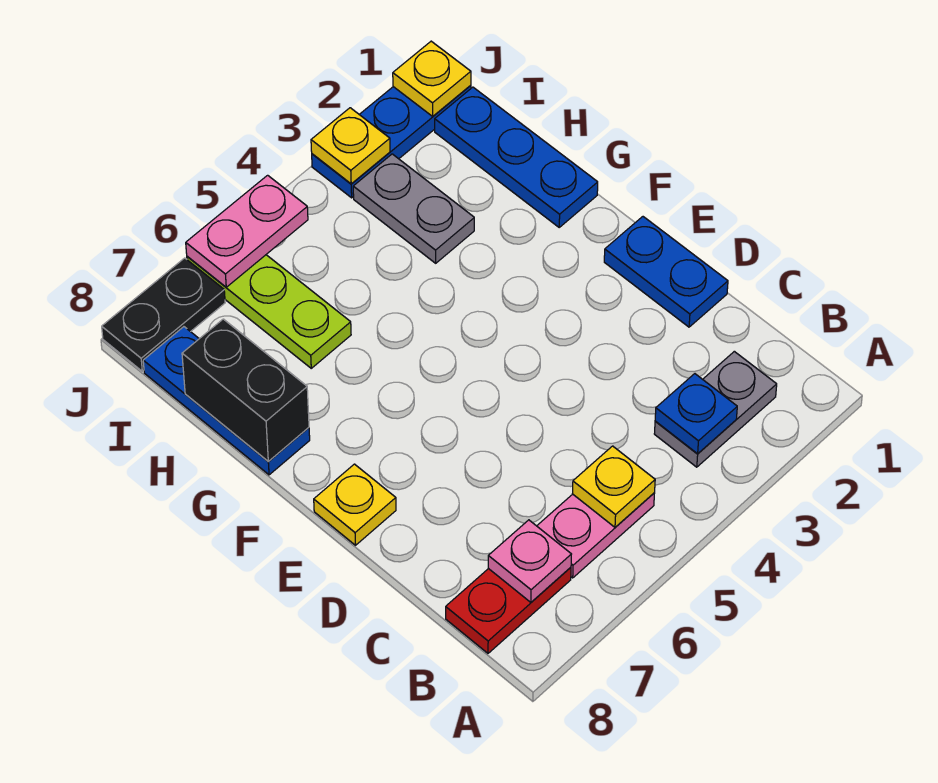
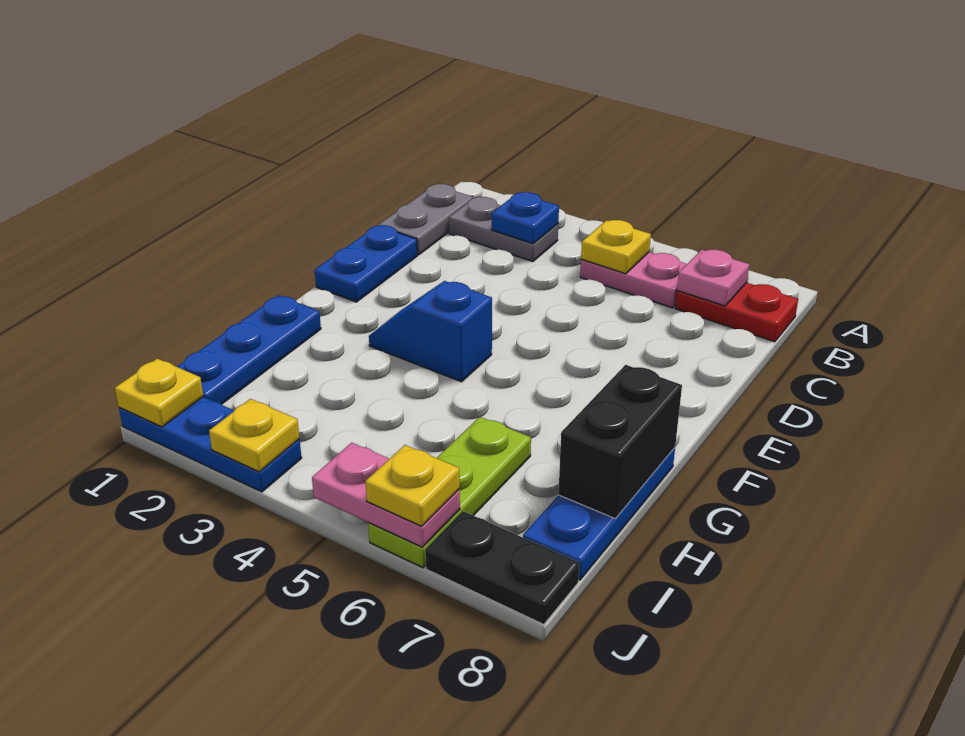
yellow 1x1 plate [314,464,396,545] -> yellow 1x1 plate moved to [365,445,460,526]
none -> blue 1x2 slope [369,281,492,382]
grey 1x2 plate [353,154,474,263] -> grey 1x2 plate moved to [379,184,473,255]

